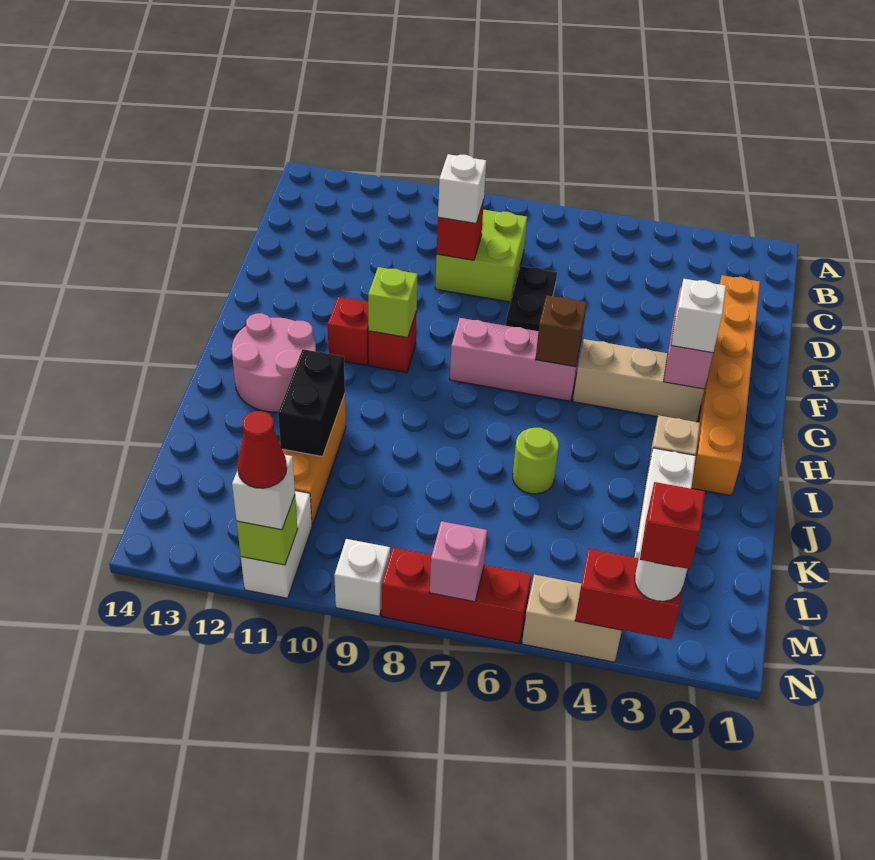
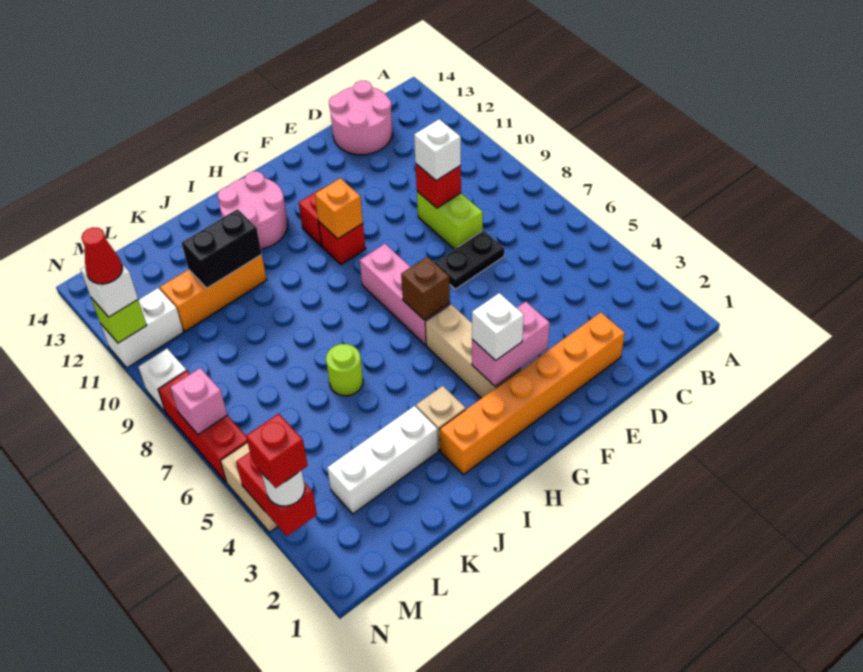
lime 2x2 brick [435,210,527,302] -> lime 1x2 brick [417,191,483,249]
none -> pink 2x2 round brick [329,80,392,155]
lime 1x1 brick [368,267,418,338] -> orange 1x1 brick [315,178,363,239]

